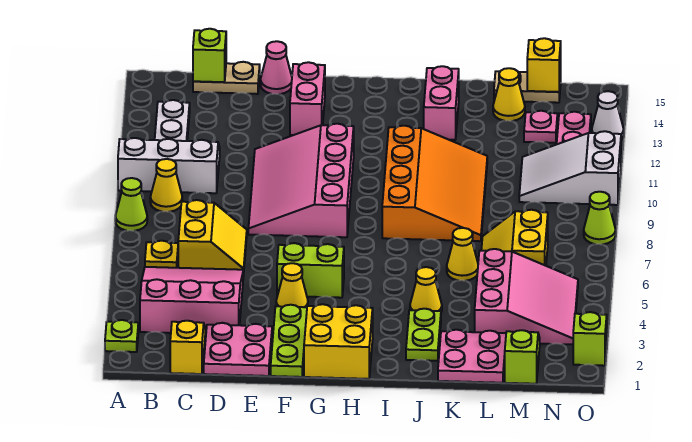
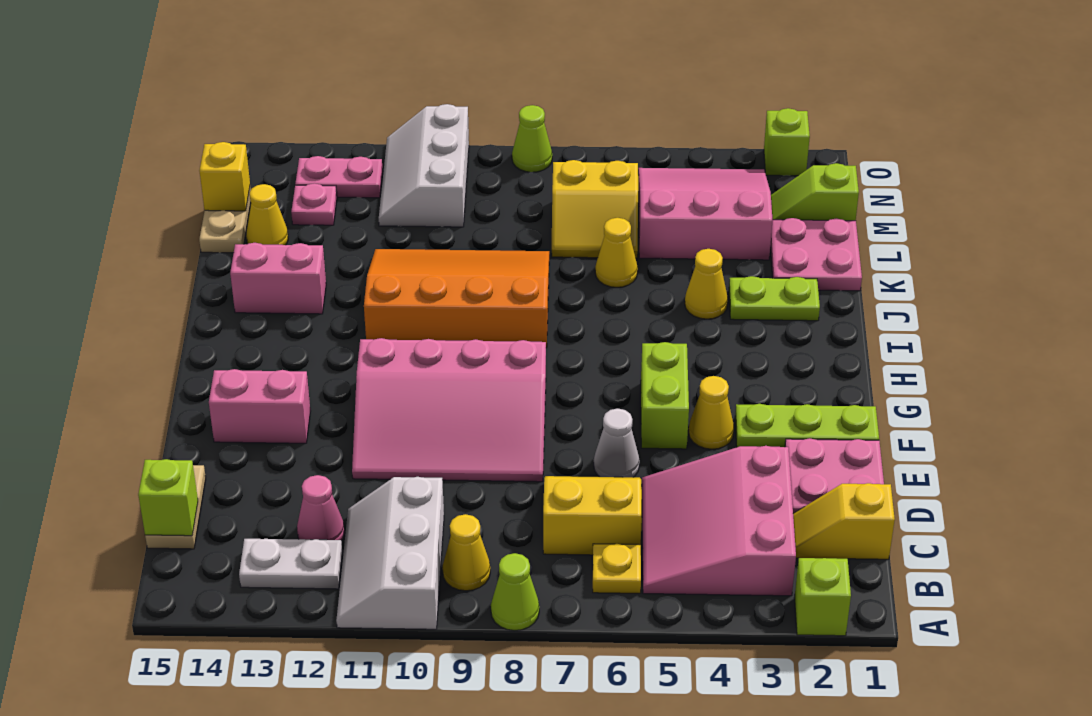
lime 1x1 plate [105,320,138,352] -> lime 1x1 brick [794,558,851,636]
pink 1x1 cone [261,41,292,94] -> pink 1x1 cone moved to [297,475,345,540]
yellow 2x2 brick [304,304,373,379] -> none
white 2x3 slope [519,131,621,205] -> white 2x3 slope turned to [379,104,469,227]
white 1x1 cone [592,91,624,139] -> white 1x1 cone moved to [594,409,640,477]

